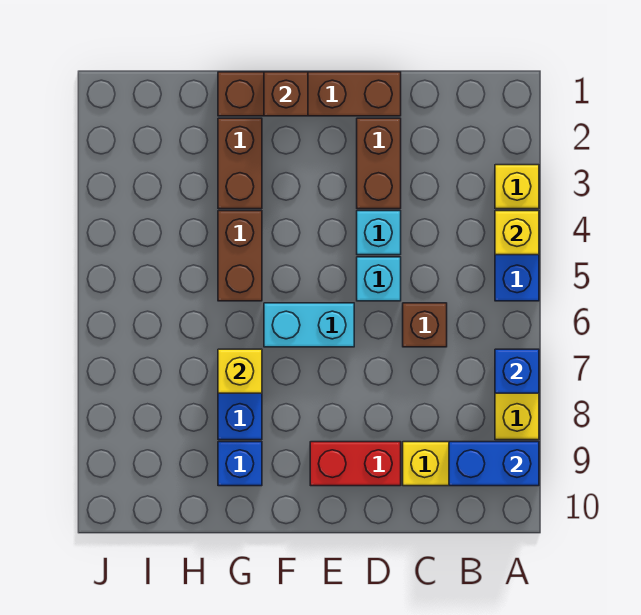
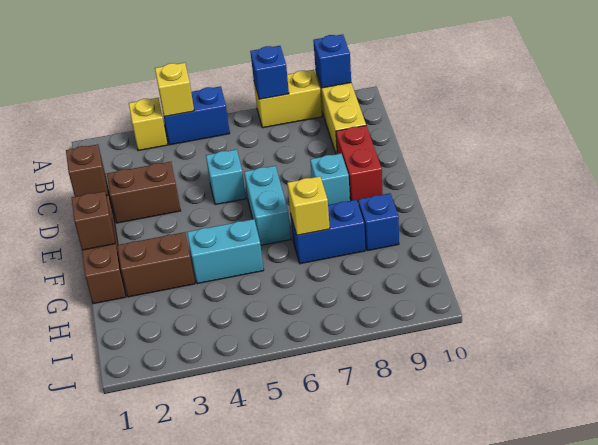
blue 1x2 brick [449,442,539,486] -> blue 1x1 brick [313,34,351,88]
brown 1x1 brick [403,303,447,347] -> brown 1x1 brick moved to [66,144,108,197]
cyan 1x1 brick [357,211,401,255] -> cyan 1x1 brick moved to [310,154,350,205]
brown 1x2 brick [218,211,262,301] -> cyan 1x2 brick [187,219,264,284]

